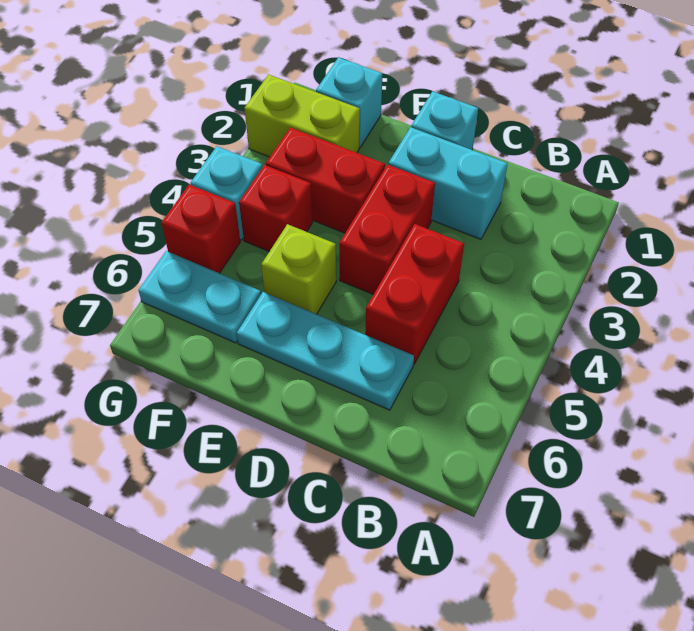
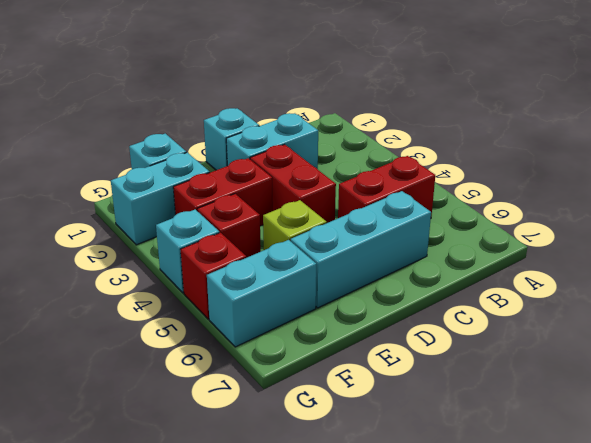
red 1x2 brick [365,224,464,364] -> red 1x2 brick turned to [338,156,435,218]
cyan 1x3 plate [237,292,414,410] -> cyan 1x3 brick [291,191,431,308]
lime 1x2 brick [244,75,360,157] -> cyan 1x2 brick [111,152,210,245]
cyan 1x2 plate [138,251,261,343] -> cyan 1x2 brick [207,240,316,347]

